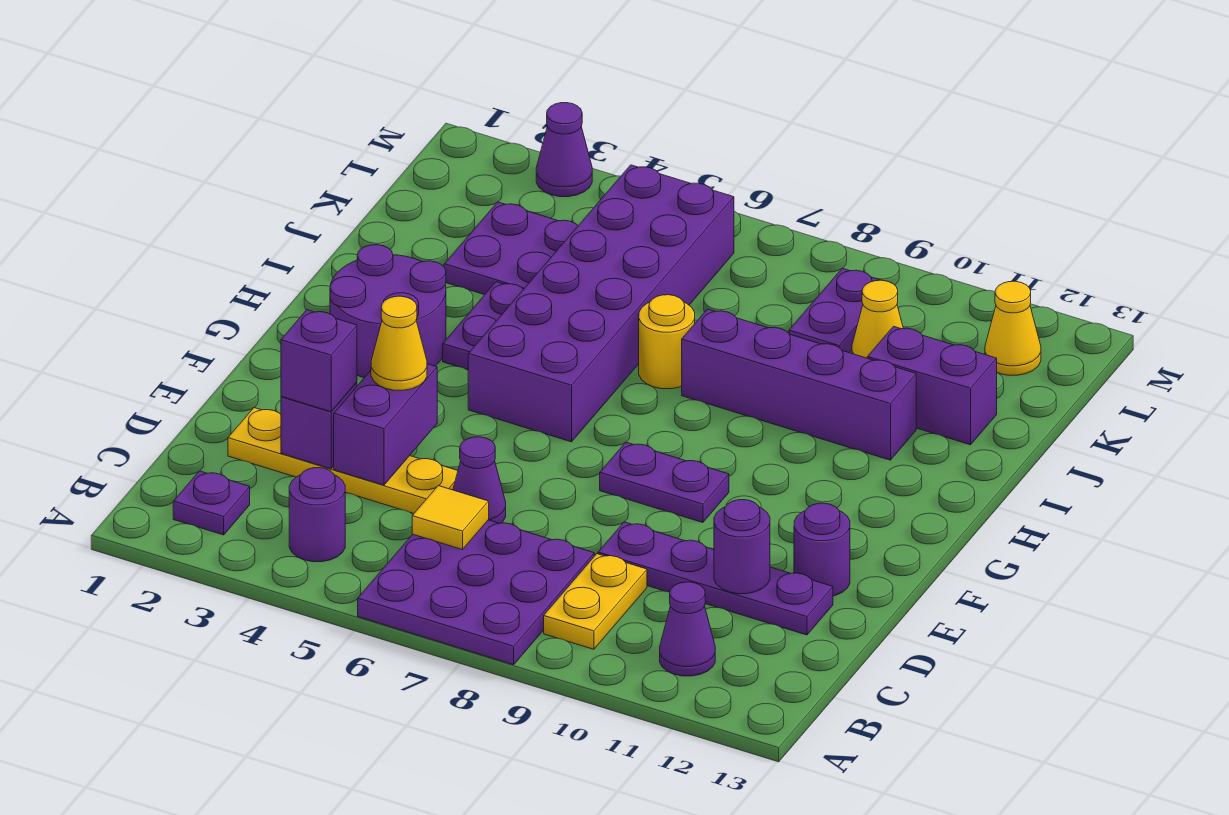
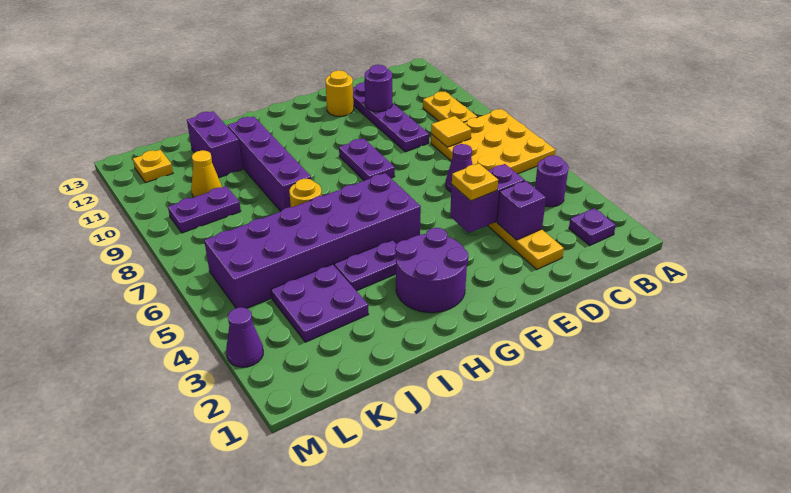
purple 3x3 plate [358,520,594,665] -> yellow 3x3 plate [431,109,556,174]
yellow 1x2 plate [544,554,647,649] -> yellow 1x2 plate turned to [423,92,477,122]
purple 1x1 cone [660,582,715,676] -> none
yellow 1x1 tile [412,486,489,550] -> yellow 1x1 tile moved to [431,116,471,147]
purple 1x1 brick [281,310,357,412] -> none
yellow 1x1 cone [371,296,427,390] -> yellow 1x1 plate [452,163,498,201]
purple 1x1 round brick [794,503,850,596] -> yellow 1x1 round brick [325,70,354,116]
yellow 1x1 cone [985,281,1041,375] -> yellow 1x1 plate [133,150,173,183]

